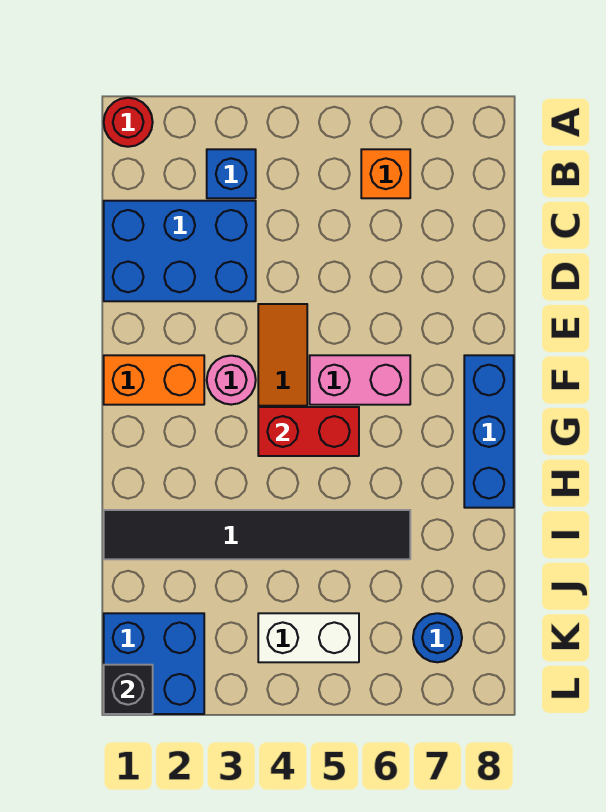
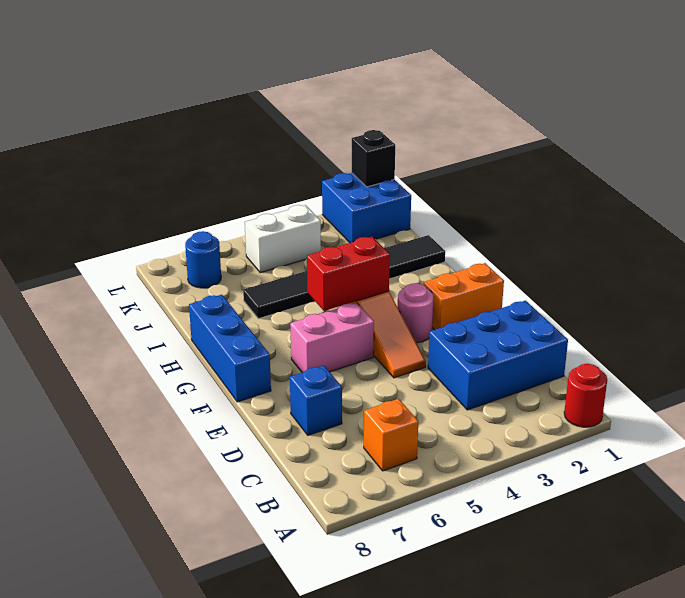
blue 1x1 brick [207,149,256,198] -> blue 1x1 brick moved to [290,366,342,435]

